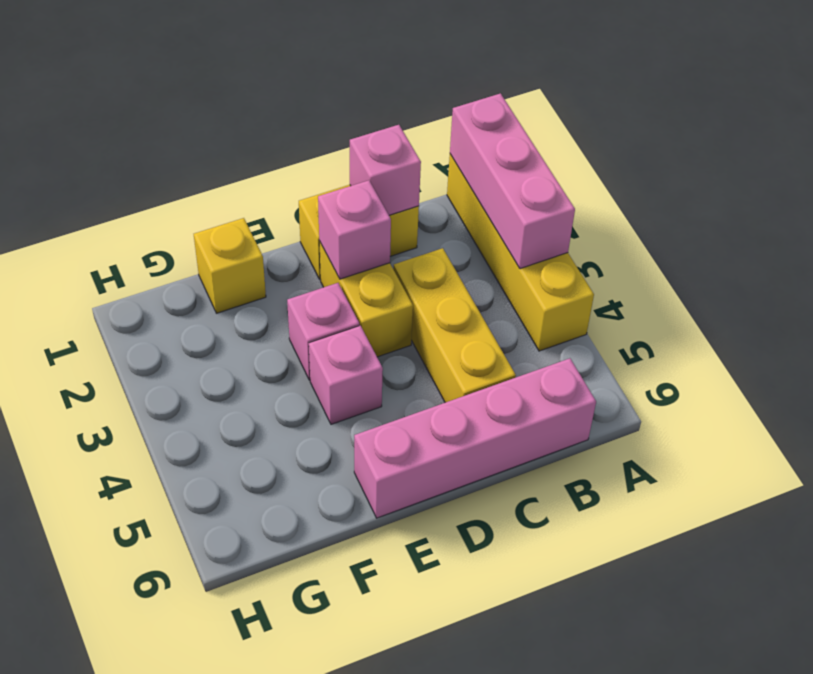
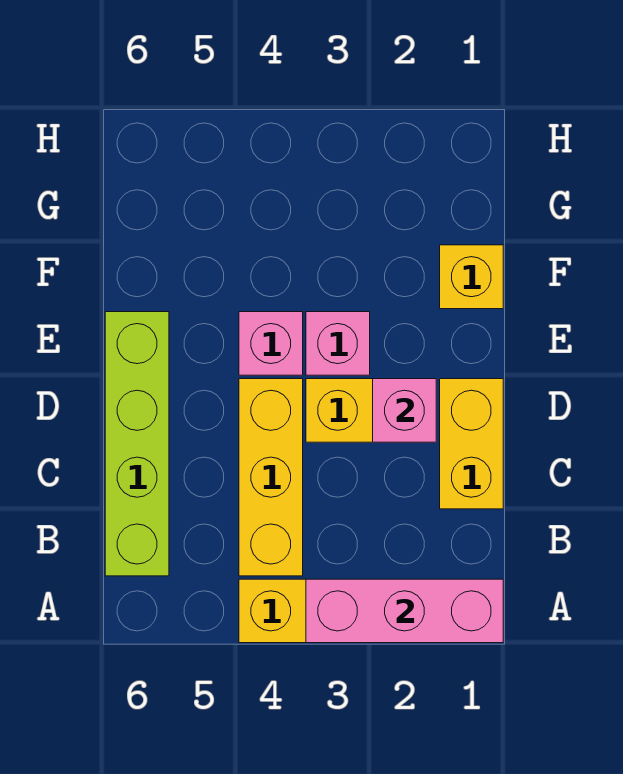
pink 1x4 brick [354,358,596,518] -> lime 1x4 brick [105,312,169,576]
pink 1x1 brick [350,125,421,215] -> none
yellow 1x3 brick [393,248,516,403] -> yellow 1x3 brick turned to [239,379,303,576]

